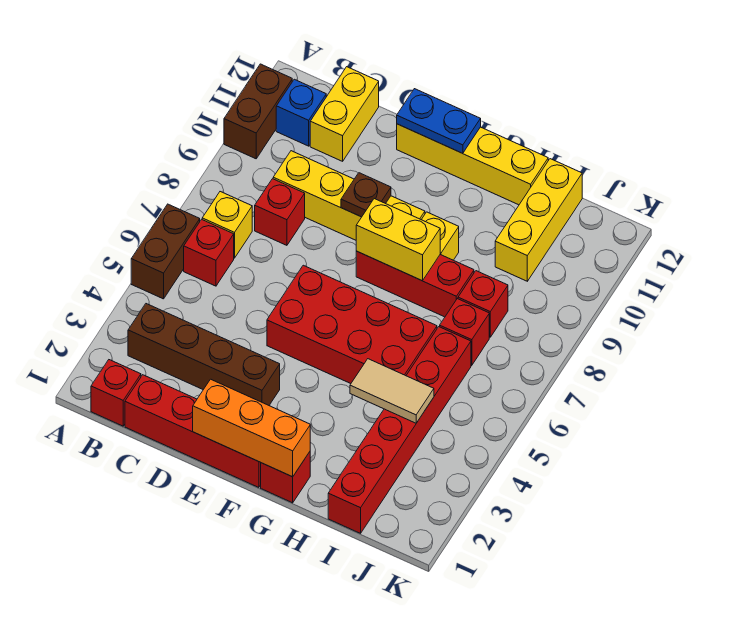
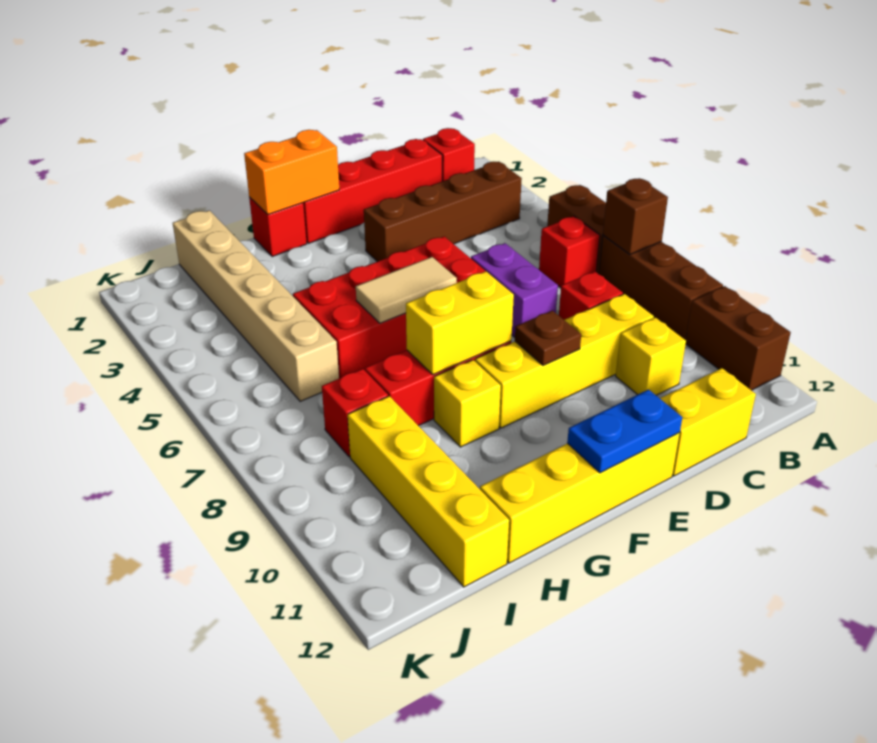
none -> brown 1x3 brick [599,236,723,340]
none -> brown 1x1 brick [603,178,668,254]
yellow 1x1 brick [202,192,252,258] -> yellow 1x1 brick moved to [616,317,686,395]
blue 1x1 brick [276,79,326,146] -> none
yellow 1x2 brick [310,67,379,161] -> yellow 1x2 brick turned to [660,368,756,476]
none -> purple 1x2 brick [471,243,558,337]
orange 1x3 brick [193,379,310,477] -> orange 1x2 brick [244,130,339,214]
tan 1x2 tile [350,359,434,423] -> tan 1x2 tile moved to [356,257,457,323]
red 1x6 brick [328,327,471,533] -> tan 1x6 brick [173,210,339,401]
red 1x1 brick [440,299,489,365] -> none
yellow 1x3 brick [495,159,582,281] -> yellow 1x4 brick [348,396,509,587]

